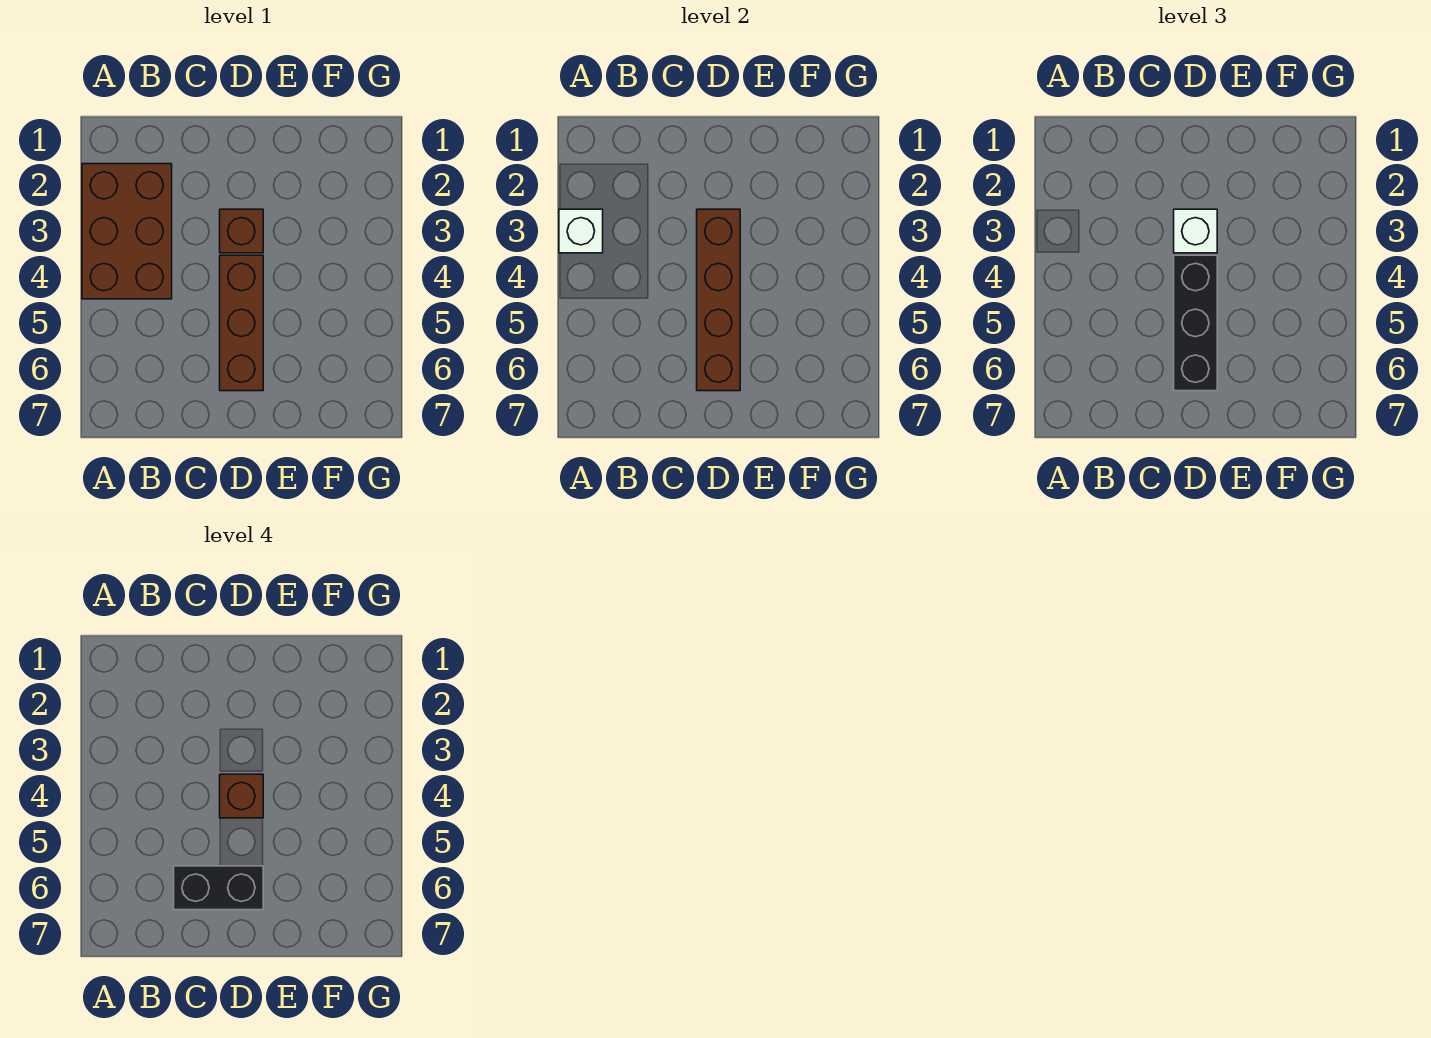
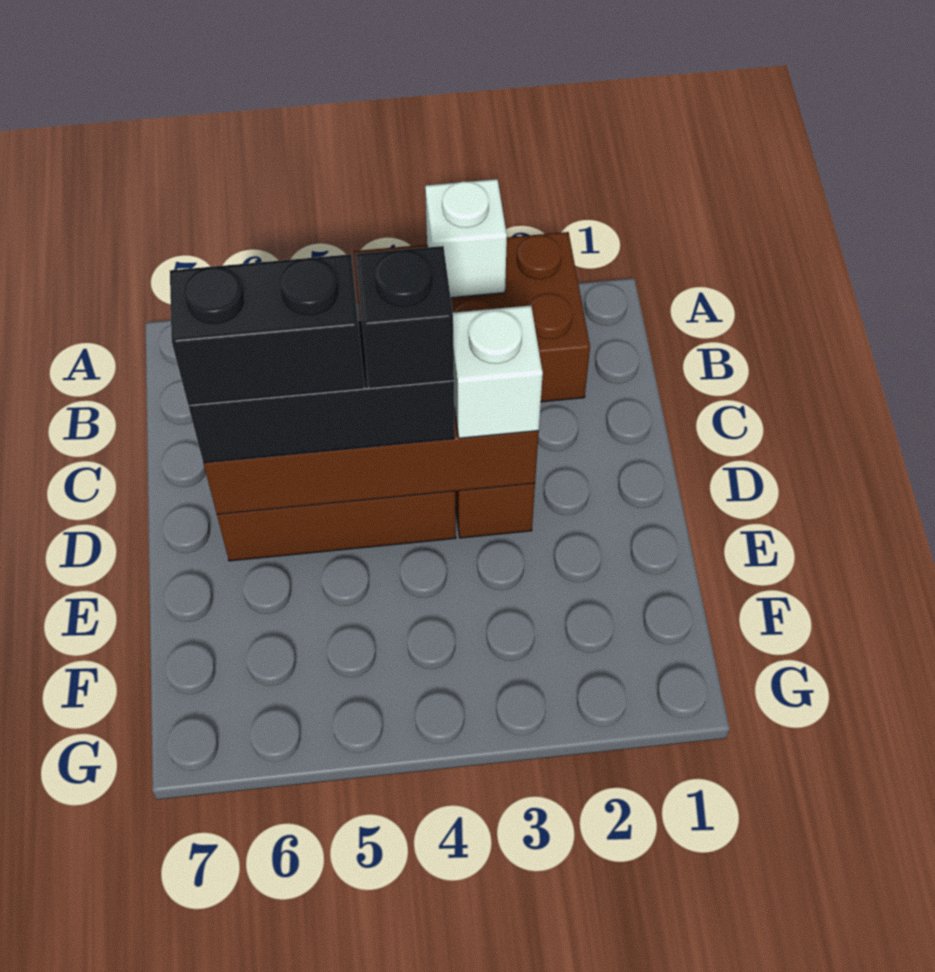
black 1x2 brick [174,866,263,910] -> black 1x2 brick turned to [170,254,364,405]
brown 1x1 brick [220,774,263,818] -> black 1x1 brick [356,246,454,389]

